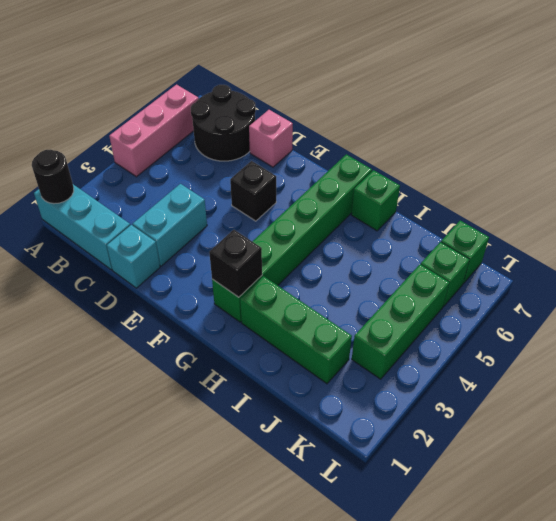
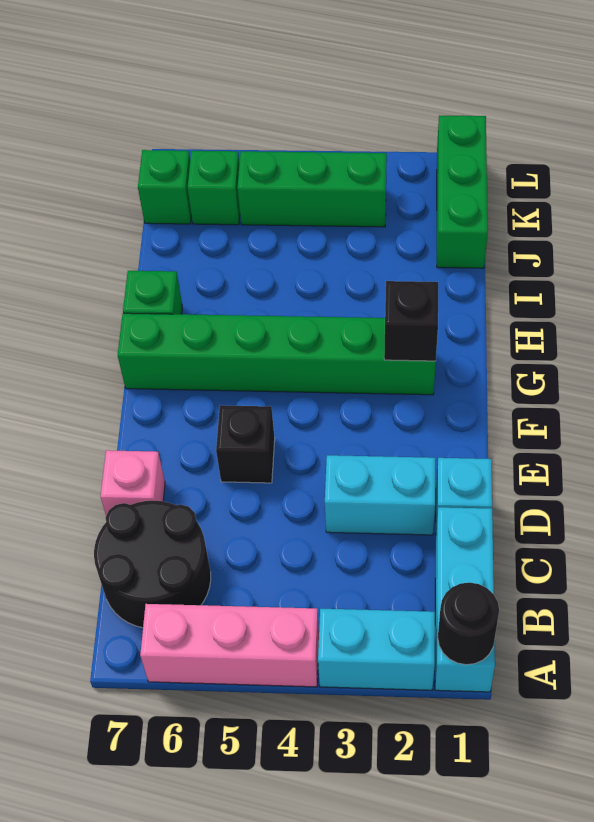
none -> cyan 1x2 brick [318,609,435,690]
green 1x3 brick [240,276,352,384] -> green 1x3 brick moved to [437,116,488,268]

